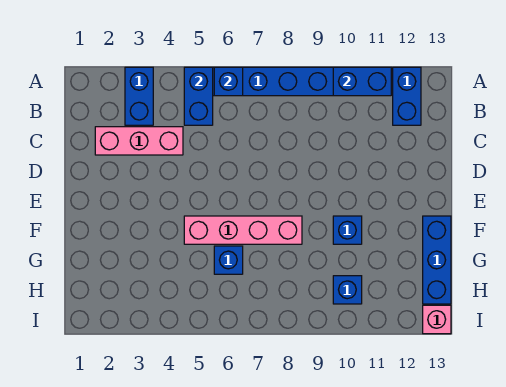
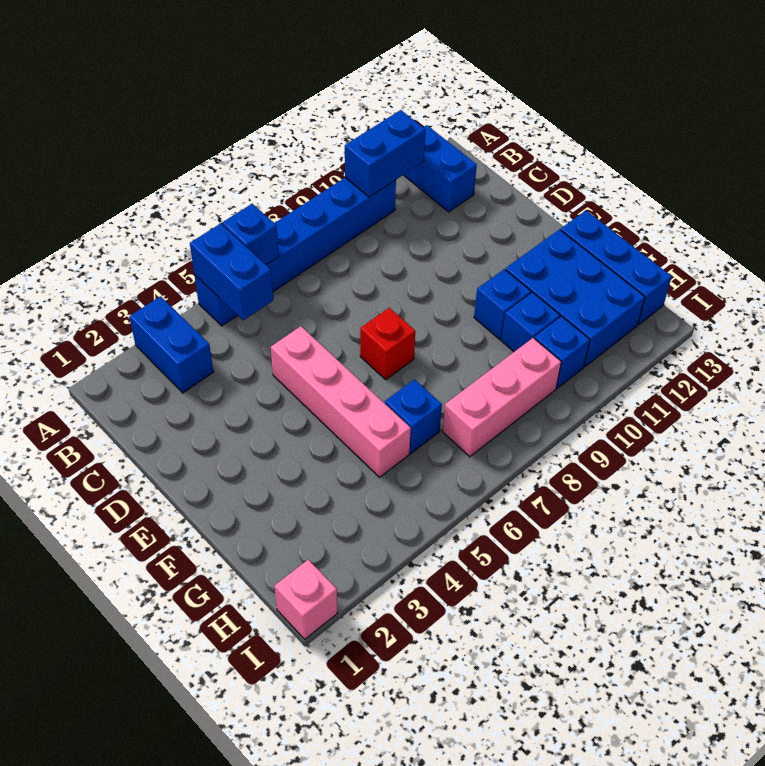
pink 1x3 brick [95,127,183,155] -> pink 1x3 brick moved to [442,338,561,457]
none -> red 1x1 brick [360,308,415,379]
pink 1x4 brick [184,216,302,244] -> pink 1x4 brick turned to [271,326,411,477]
none -> blue 2x3 brick [505,230,645,367]
none -> blue 1x1 brick [502,292,560,352]
pink 1x1 brick [423,305,451,334] -> pink 1x1 brick moved to [274,560,337,639]

